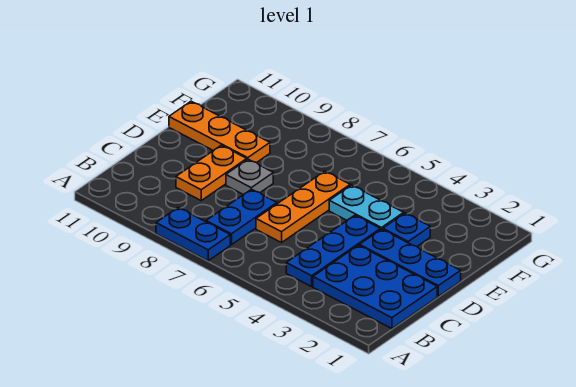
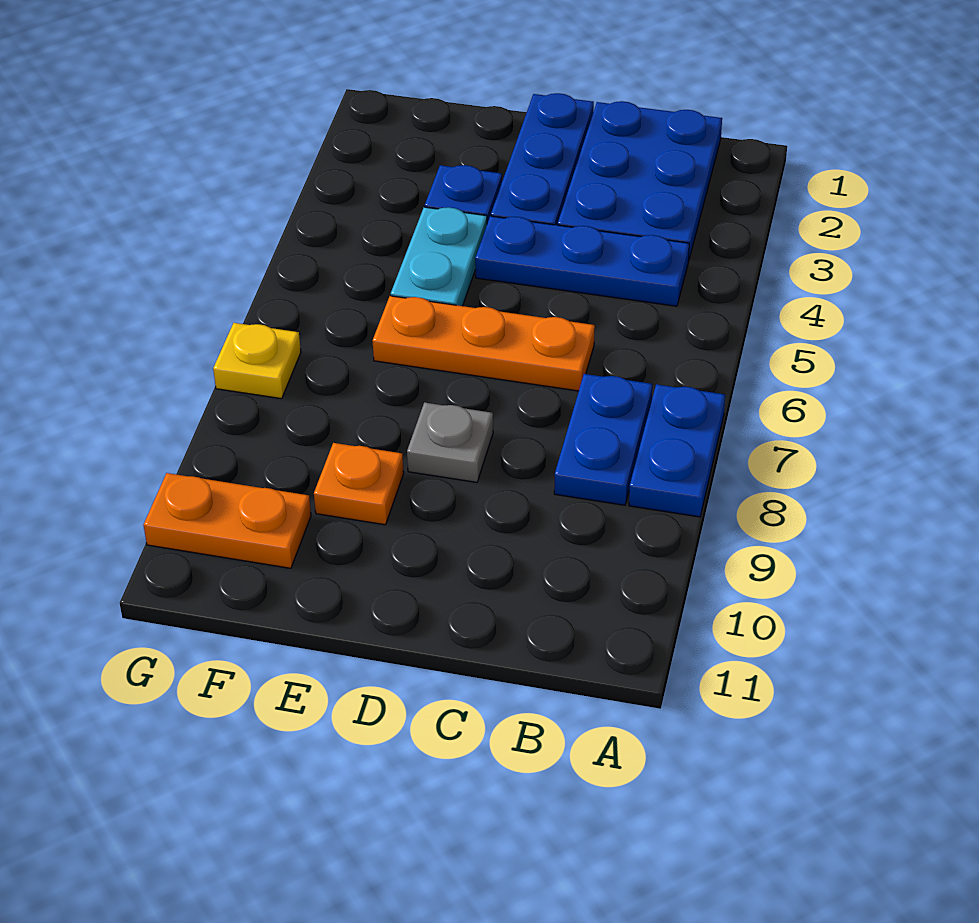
blue 1x2 plate [206,189,277,245] -> blue 1x2 plate turned to [554,374,652,505]
orange 1x2 plate [176,145,247,200] -> orange 1x2 plate moved to [144,473,311,568]
orange 1x3 plate [169,101,270,163] -> orange 1x1 plate [314,443,404,525]
none -> yellow 1x1 plate [213,323,301,399]

